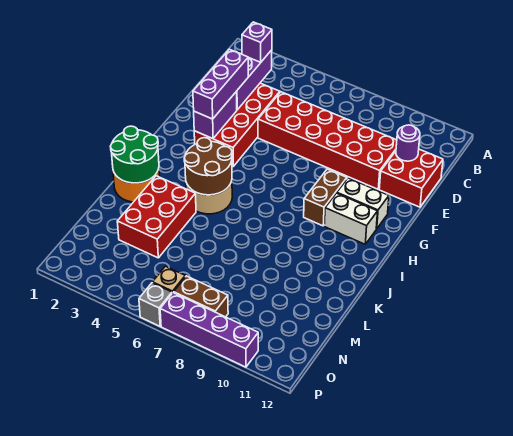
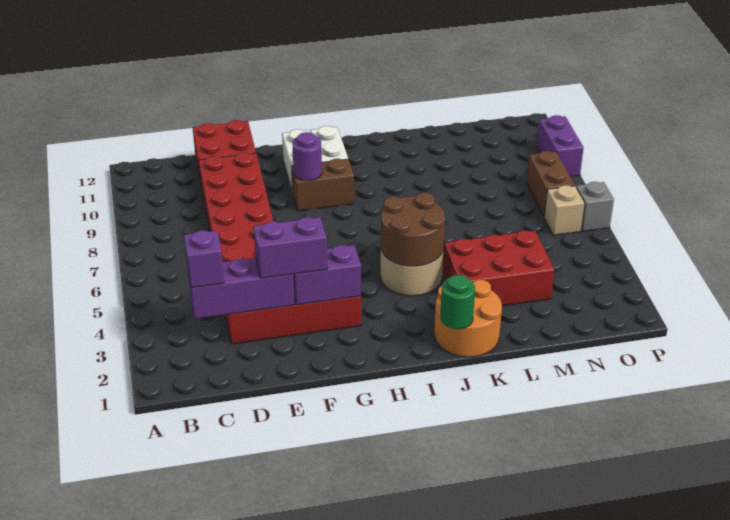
purple 1x1 round brick [396,125,420,161] -> purple 1x1 round brick moved to [292,132,322,181]
purple 1x3 brick [193,49,248,119] -> purple 1x2 brick [254,217,327,278]
green 2x2 round brick [110,126,159,183] -> green 1x1 round brick [440,275,475,329]
purple 1x4 brick [160,293,258,367] -> purple 1x2 brick [537,115,584,176]

